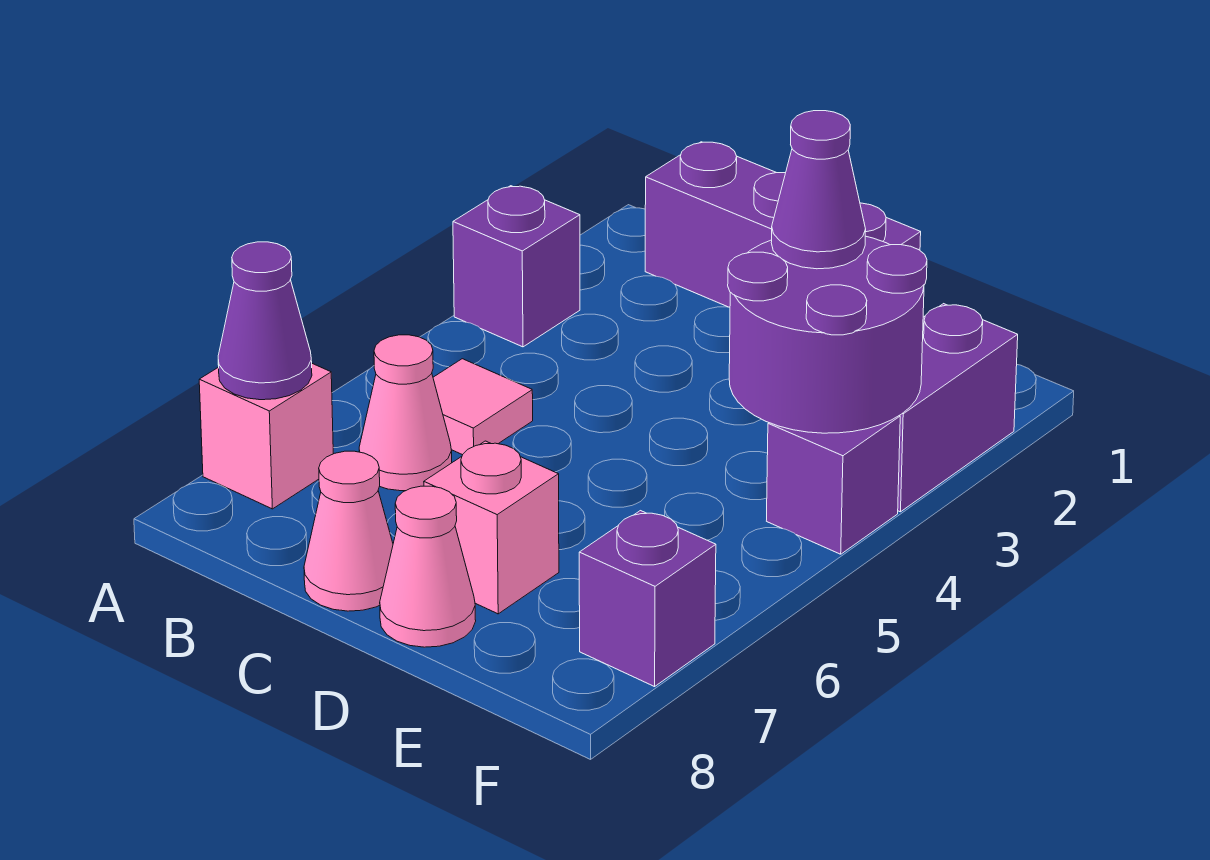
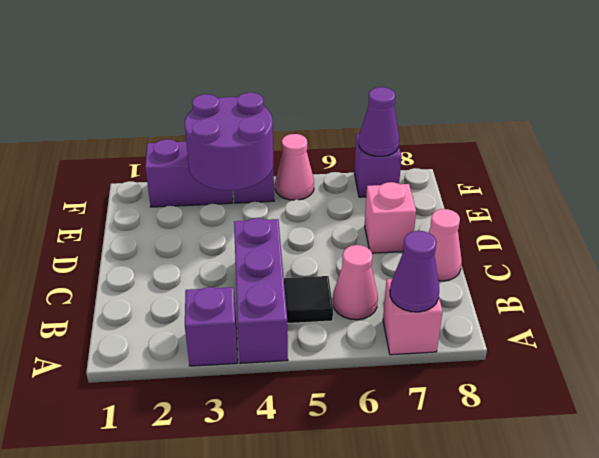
purple 1x3 brick [645,142,921,308] -> purple 1x3 brick moved to [234,218,288,363]
pink 1x1 tile [433,359,533,455] -> black 1x1 tile [284,276,333,324]
pink 1x1 cone [380,486,476,647] -> pink 1x1 cone moved to [275,134,314,200]
purple 1x1 cone [771,111,866,269] -> purple 1x1 cone moved to [359,87,399,156]

